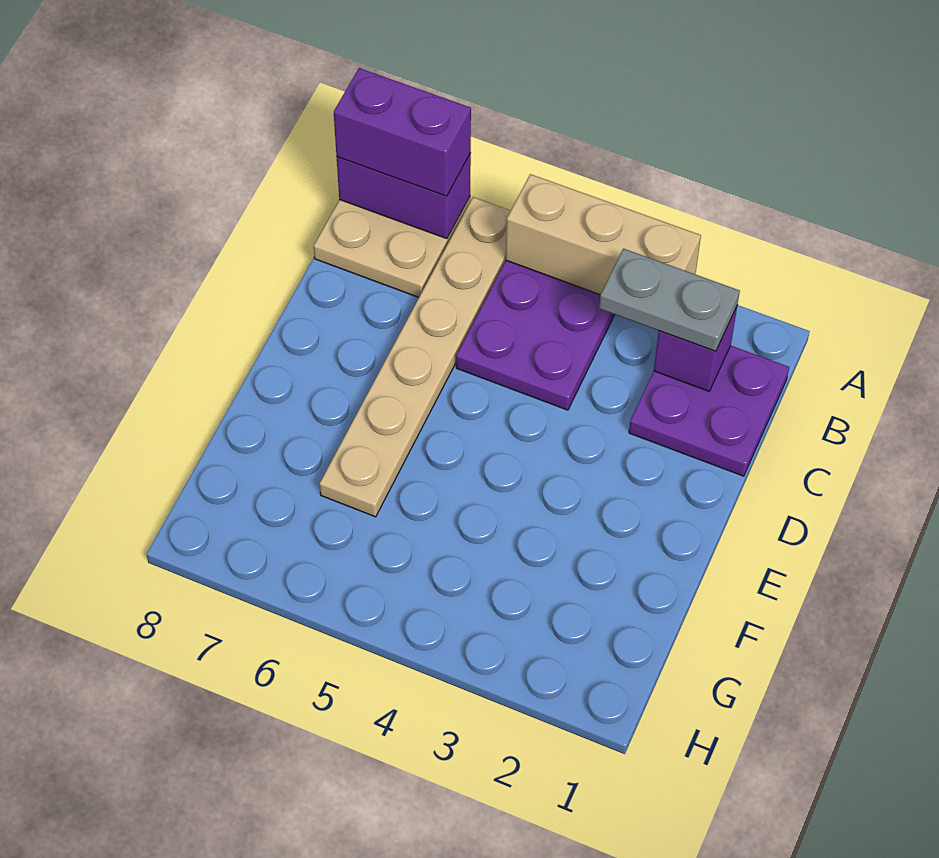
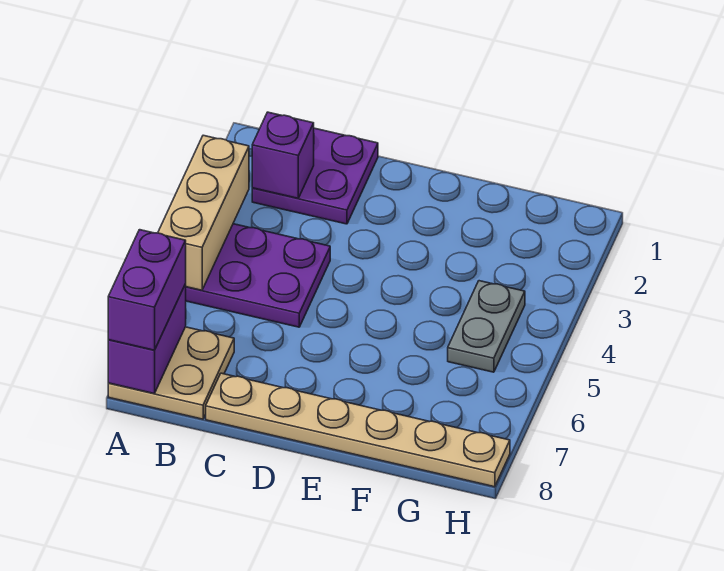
tan 1x6 plate [320,197,511,517] -> tan 1x6 plate moved to [206,373,510,487]
grey 1x2 plate [599,249,740,351] -> grey 1x2 plate moved to [448,281,525,372]

